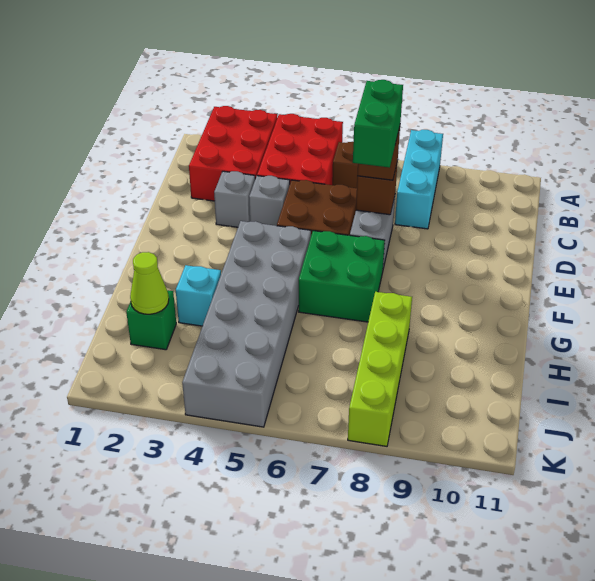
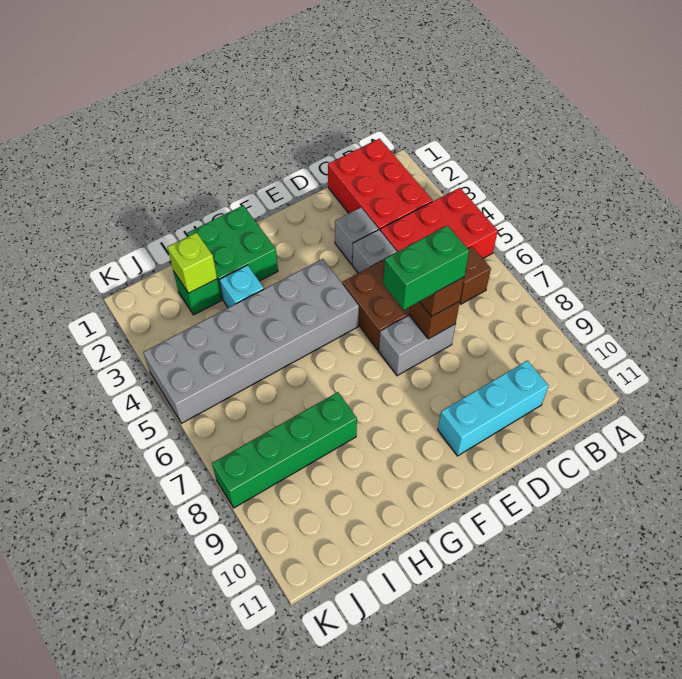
red 2x3 brick [189,106,277,201] -> red 2x3 brick turned to [328,139,433,230]
cyan 1x3 brick [395,130,443,229] -> cyan 1x3 brick moved to [438,361,549,456]
green 2x2 brick [299,231,385,322] -> green 2x2 brick moved to [187,205,278,300]
lime 1x4 brick [348,292,412,446] -> green 1x4 brick [212,392,357,508]
lime 1x1 cone [130,252,169,314] -> lime 1x1 brick [167,233,217,293]

